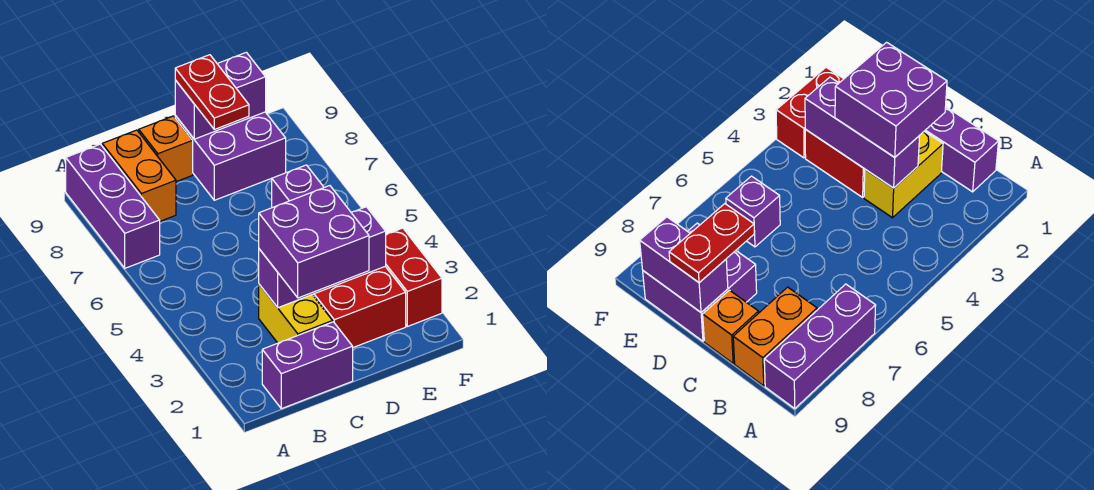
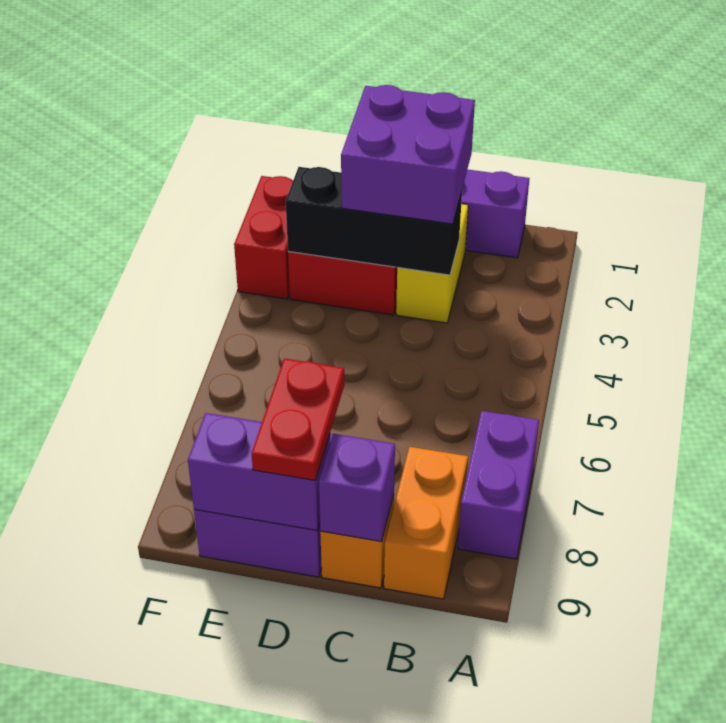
purple 1x3 brick [66,144,160,268] -> purple 1x2 brick [458,411,539,559]
purple 1x3 brick [259,207,386,308] -> black 1x3 brick [286,167,462,275]
purple 1x1 brick [272,165,324,208] -> purple 1x1 brick moved to [319,434,395,542]

